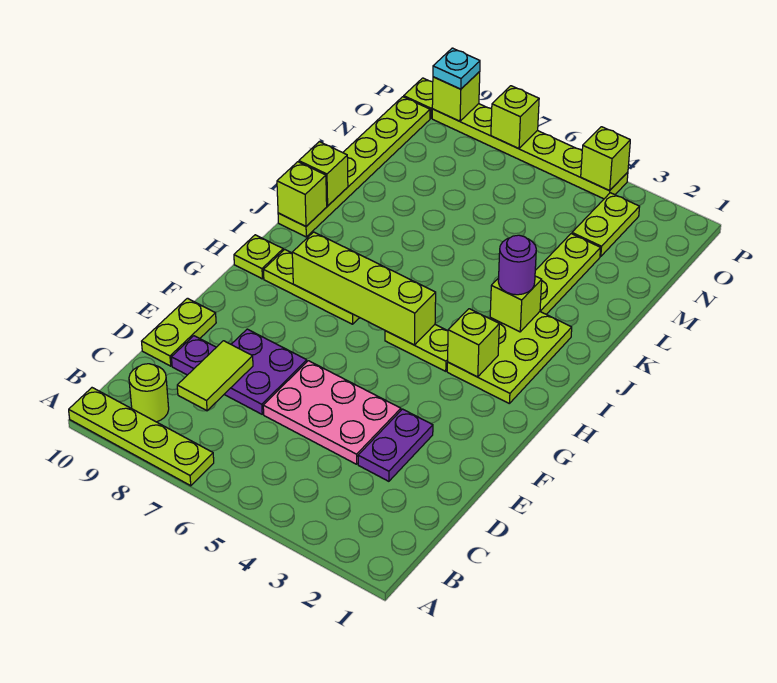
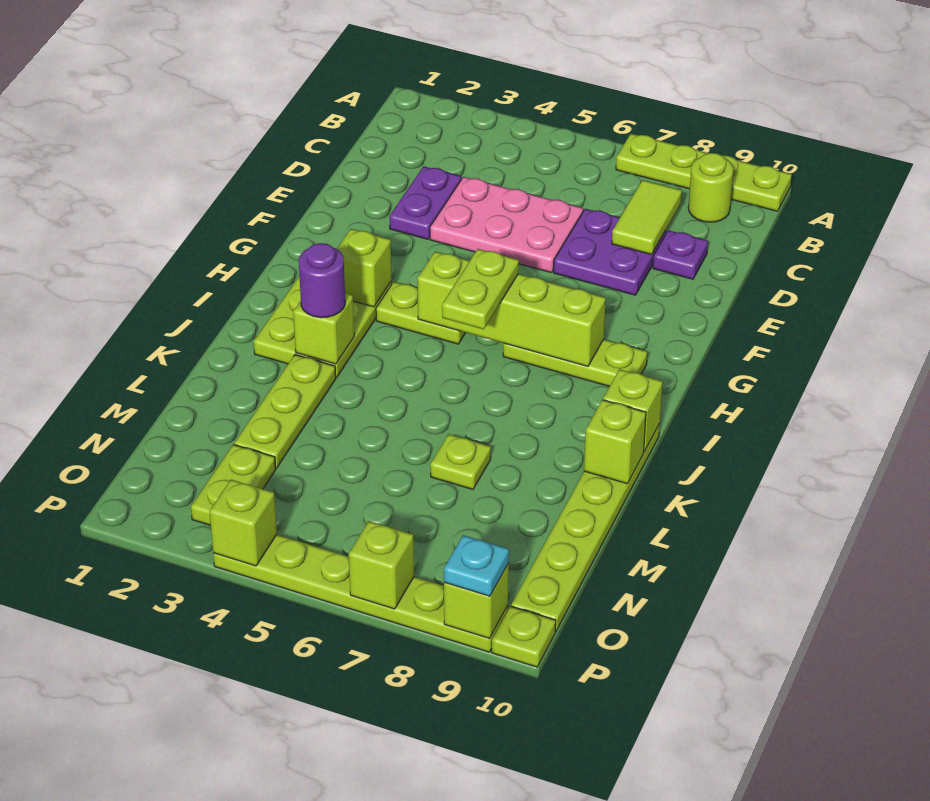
lime 1x2 plate [142,298,216,366] -> lime 1x2 plate moved to [442,249,519,329]
lime 1x1 plate [234,235,283,279] -> lime 1x1 plate moved to [430,434,491,489]

